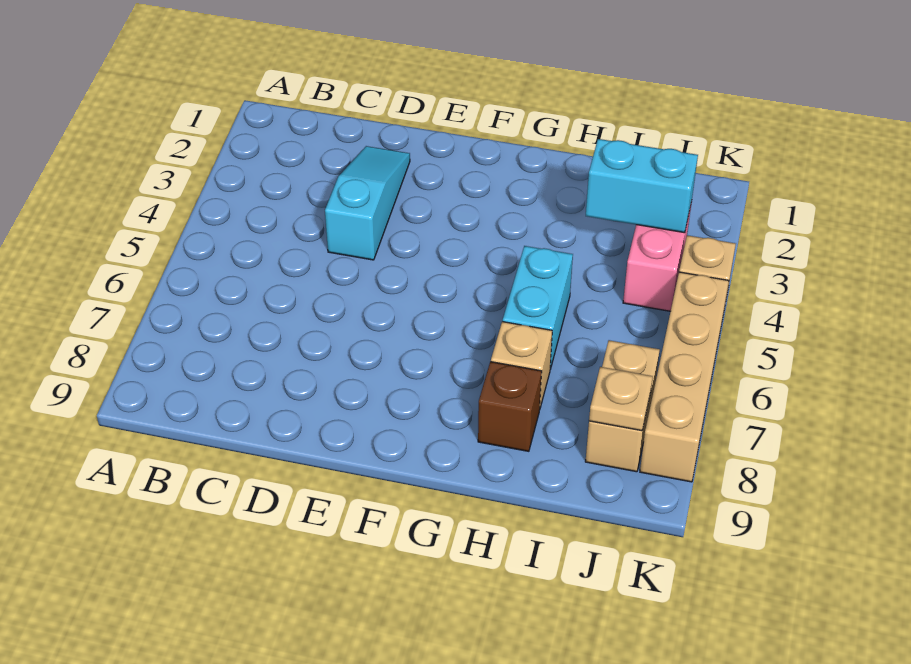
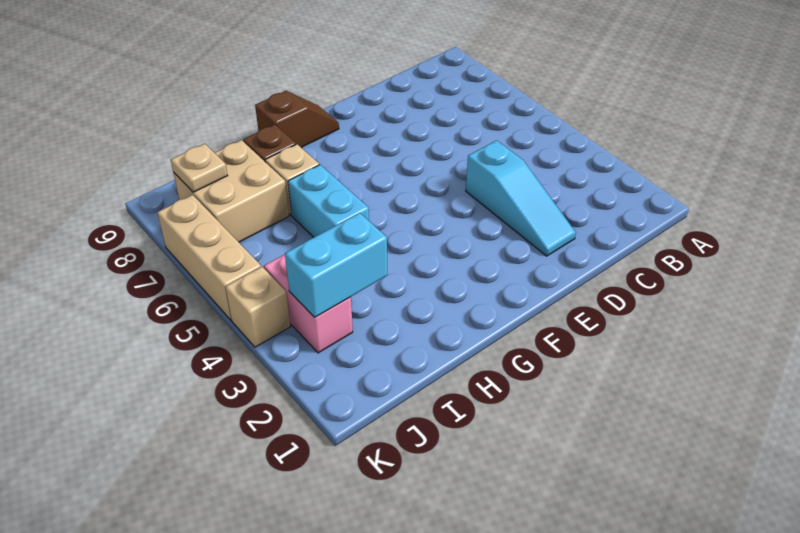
none -> brown 1x2 slope [255,91,339,147]
tan 1x2 brick [585,340,660,472] -> tan 2x2 brick [173,140,289,242]
tan 1x4 brick [640,272,729,482] -> tan 1x3 brick [157,195,261,320]

